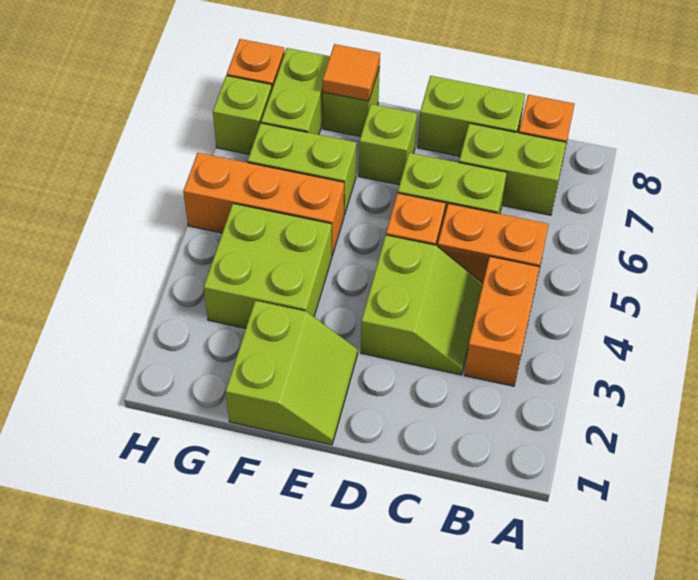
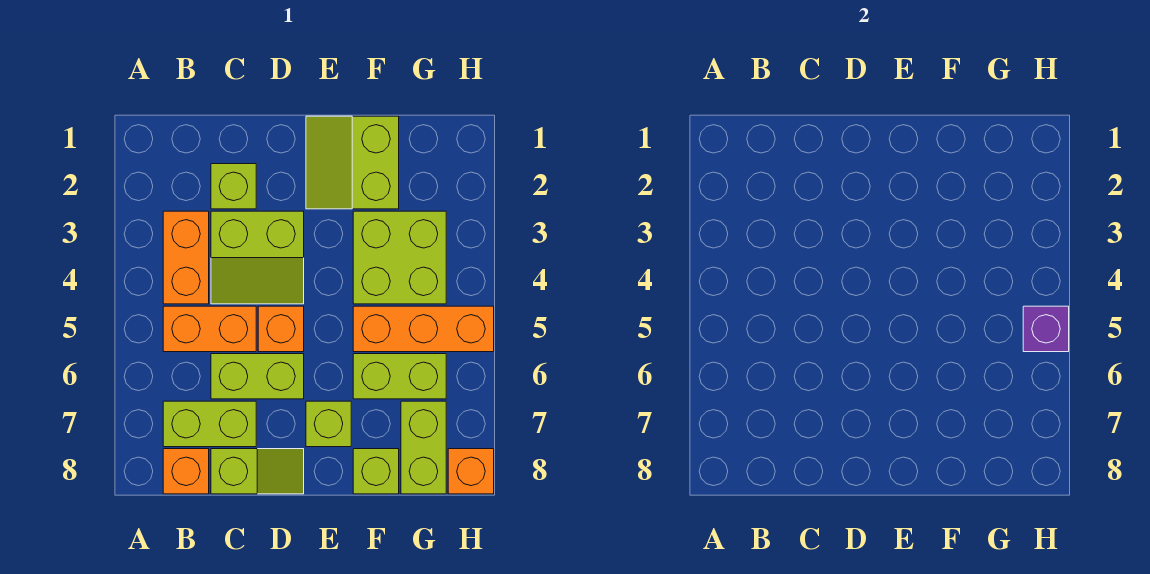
lime 2x2 slope [361,235,483,375] -> lime 2x2 slope turned to [211,211,304,304]
lime 1x2 brick [418,76,525,156] -> lime 1x2 slope [211,449,304,494]
orange 1x1 tile [323,44,380,101] -> none
none -> purple 1x1 brick [1023,306,1069,352]
lime 1x1 brick [213,76,272,155] -> lime 1x1 brick moved to [211,164,256,209]

